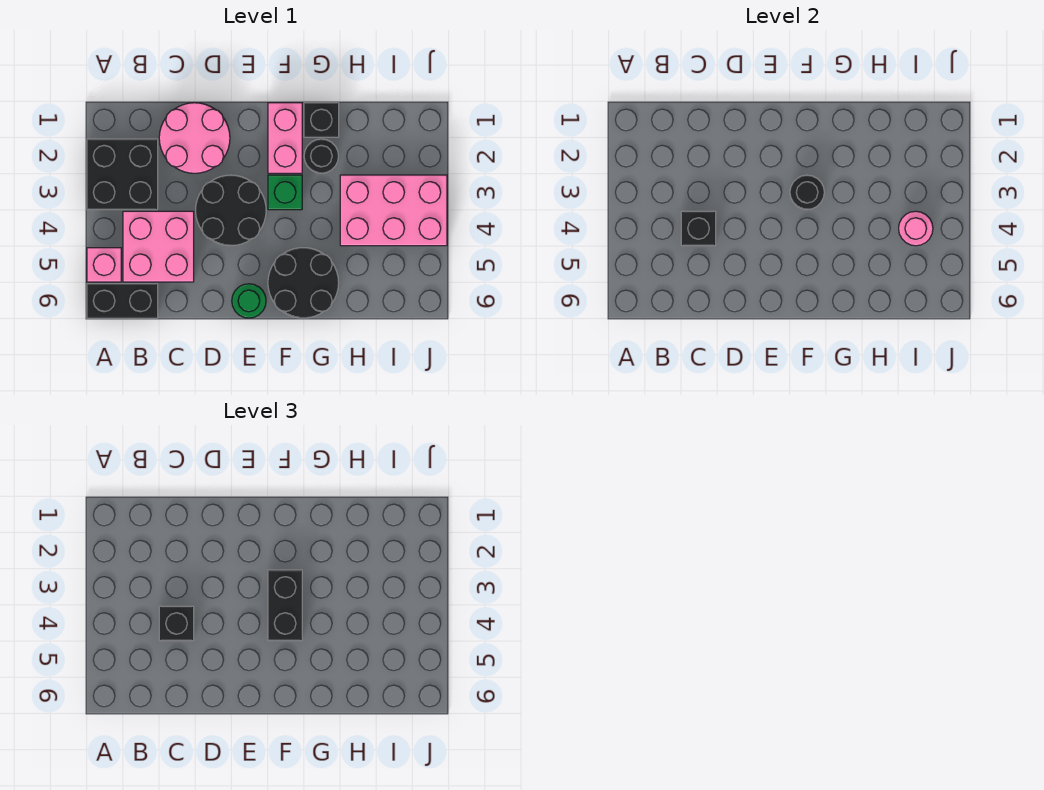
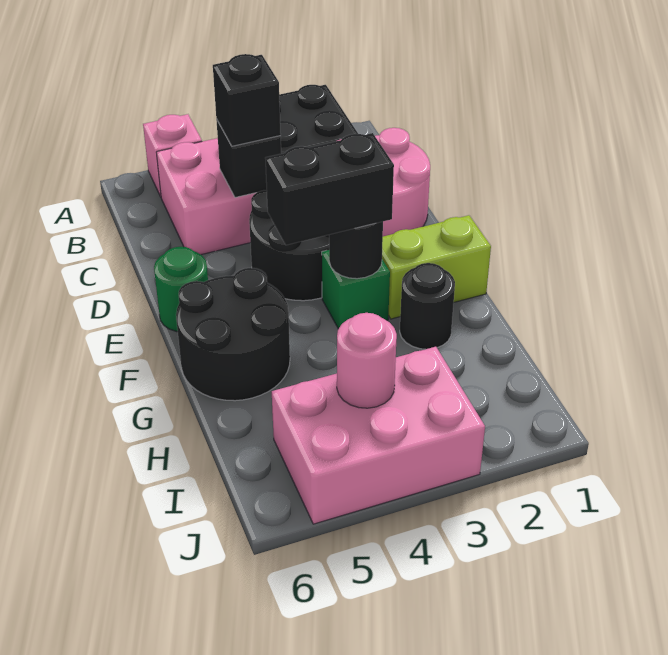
black 1x2 brick [87,284,158,318] -> none
pink 1x2 brick [268,103,302,173] -> lime 1x2 brick [382,215,491,319]
black 1x1 brick [304,103,339,137] -> none
pink 2x3 brick [340,175,447,246] -> pink 2x3 brick turned to [272,347,485,524]

